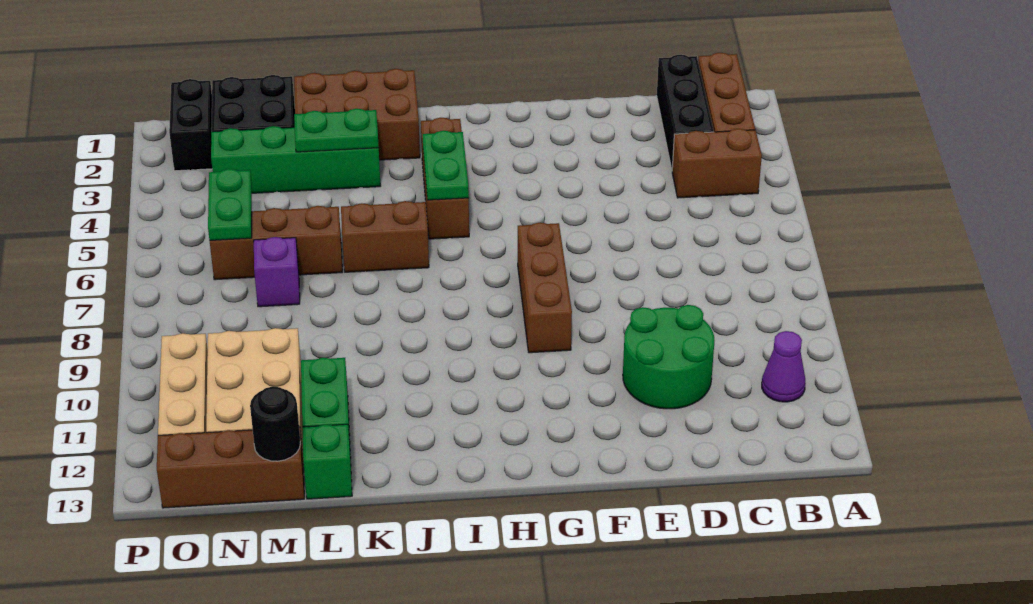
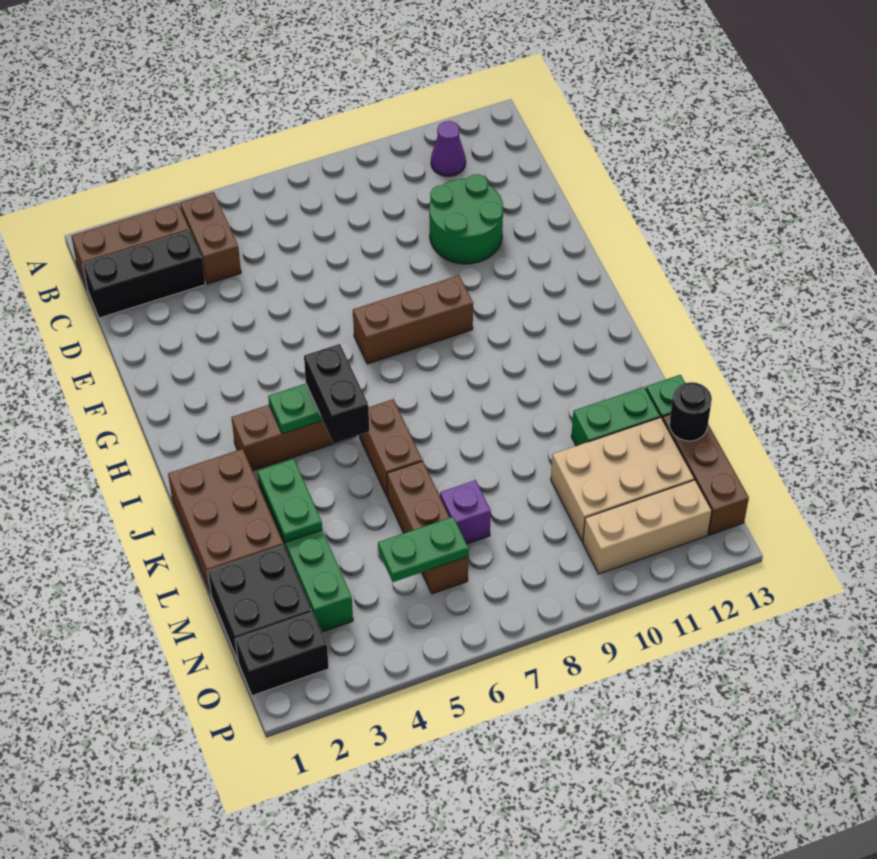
none -> black 1x2 brick [304,344,369,443]

